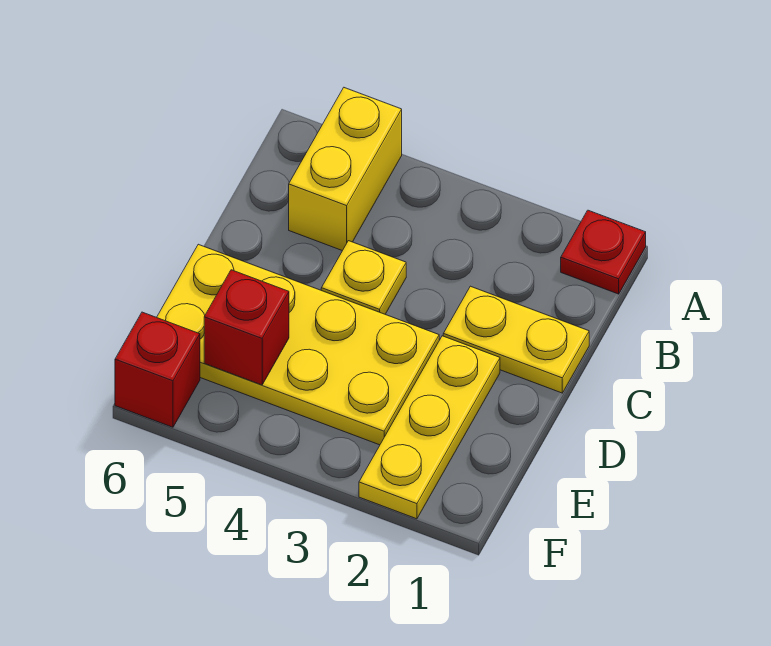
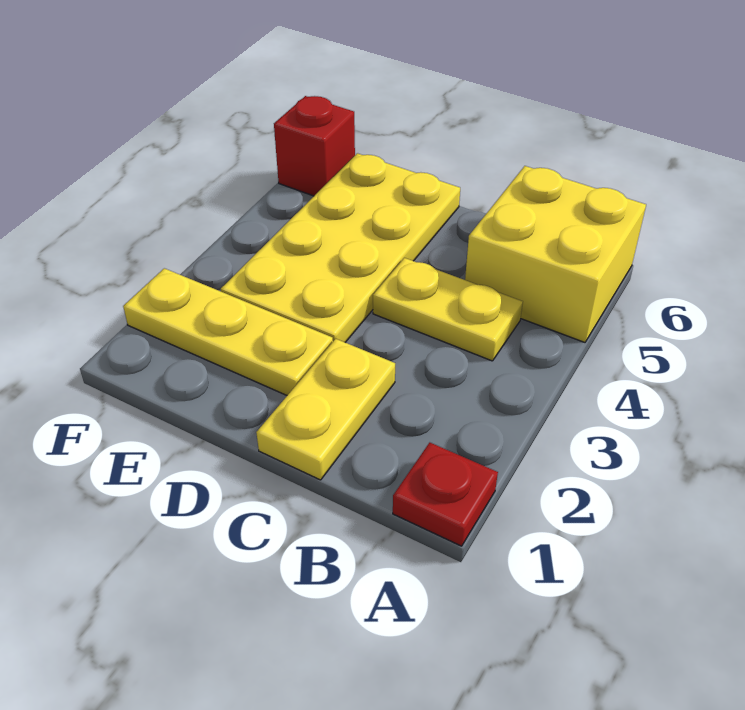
yellow 1x2 brick [289,88,402,251] -> yellow 2x2 brick [465,166,646,342]
yellow 1x1 plate [321,241,406,314] -> yellow 1x2 plate [373,258,523,361]
red 1x1 brick [204,270,289,385] -> none

